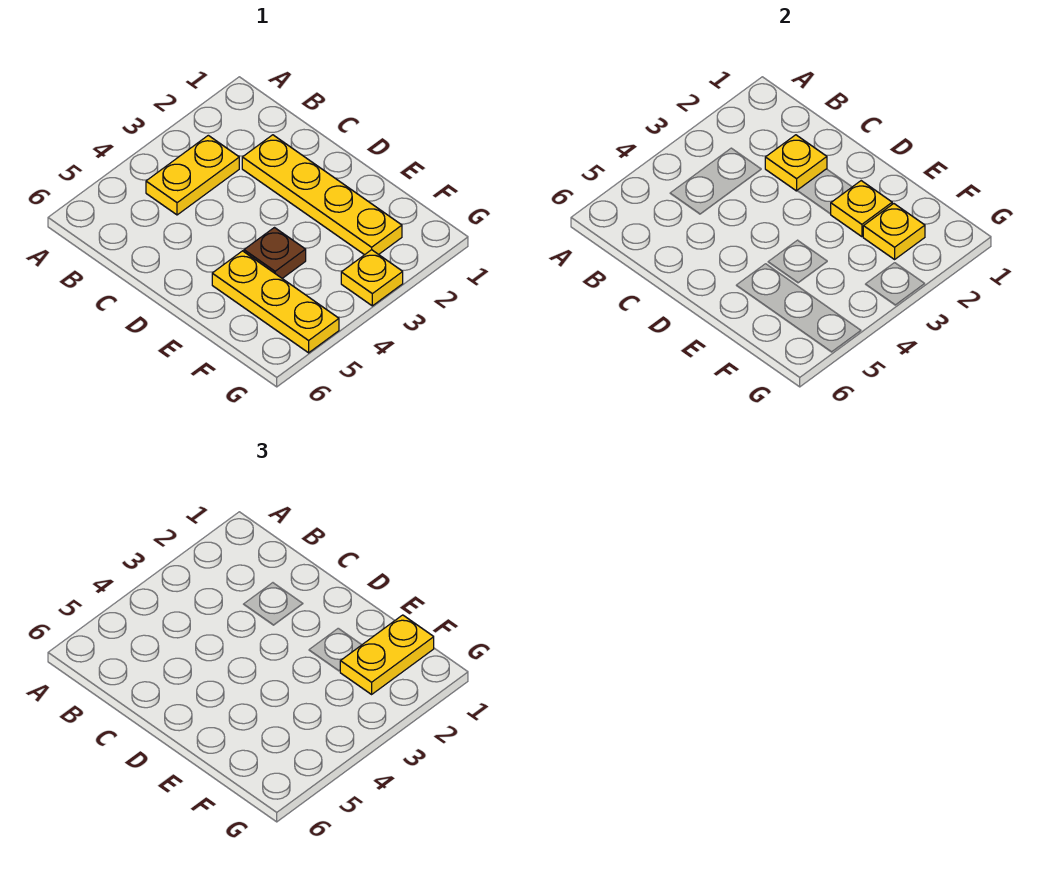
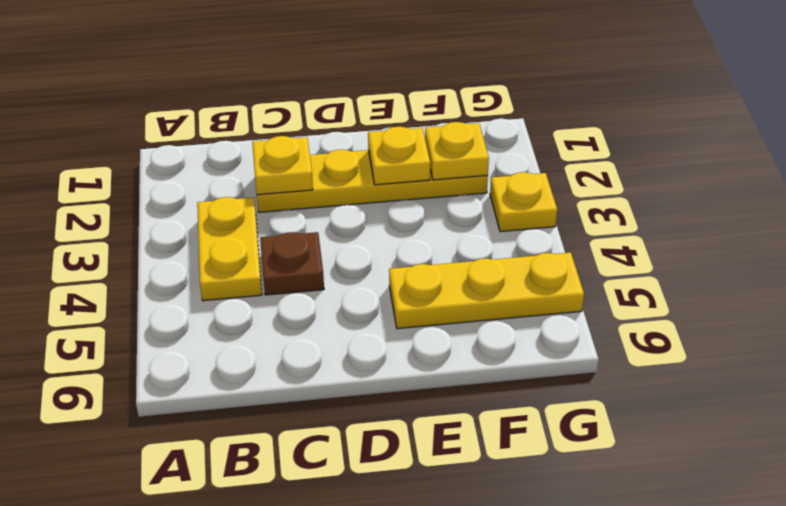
brown 1x1 plate [244,228,306,278] -> brown 1x1 plate moved to [260,232,324,295]
yellow 1x2 plate [340,615,434,694] -> none

